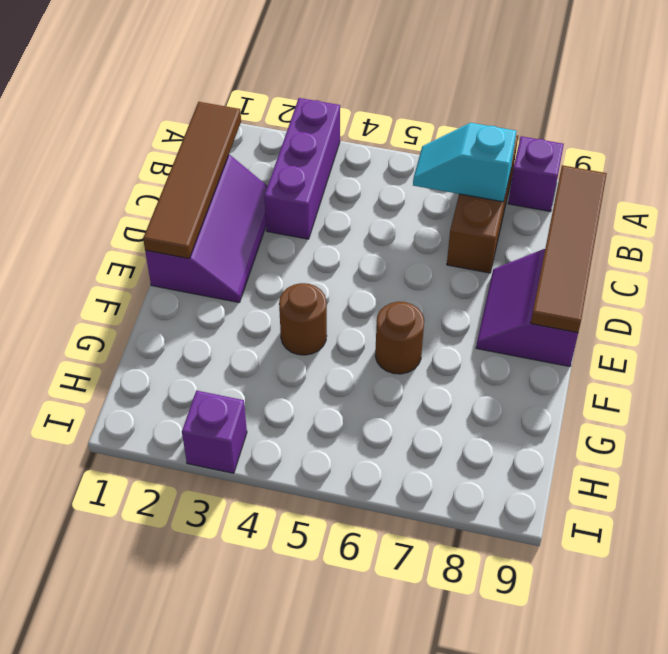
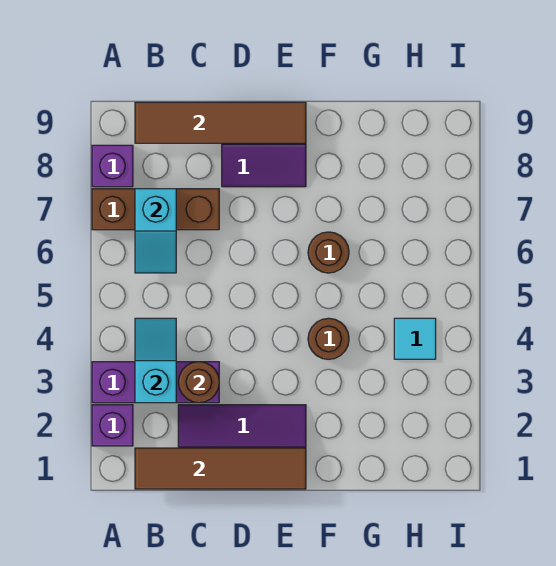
none -> cyan 1x2 slope [135,318,176,403]
none -> brown 1x1 round brick [178,362,219,403]
none -> cyan 1x1 tile [394,318,436,359]
purple 1x1 brick [182,390,247,473] -> purple 1x1 brick moved to [92,405,133,446]

